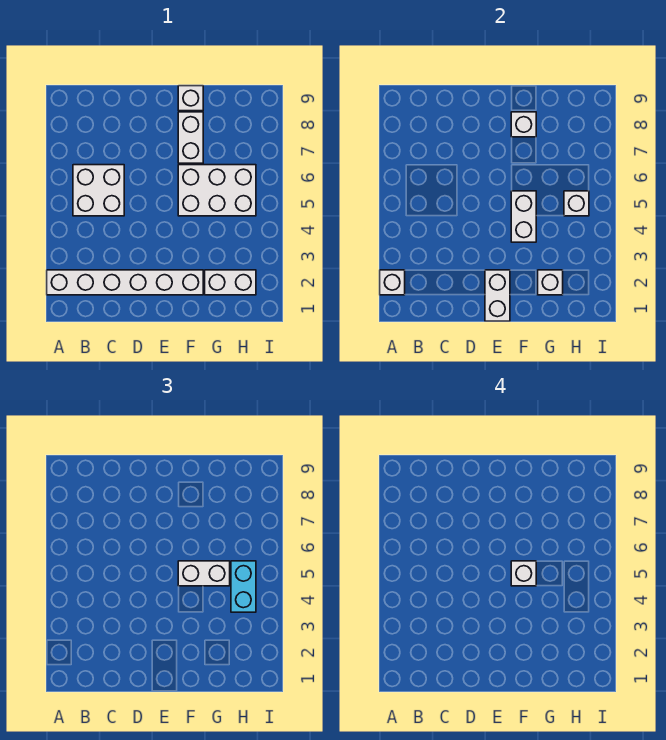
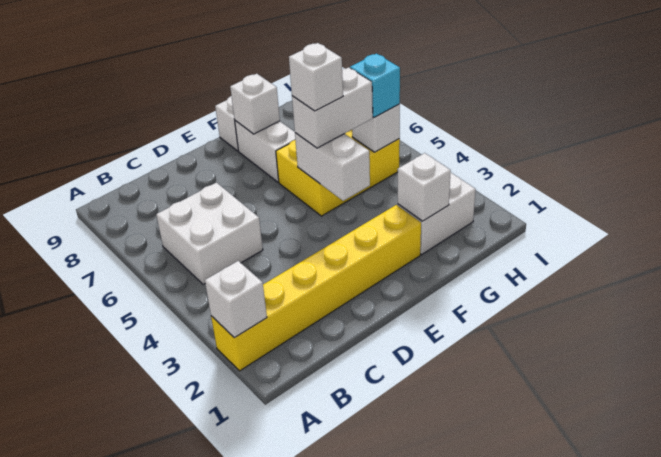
white 1x6 brick [47,270,203,295] -> yellow 1x6 brick [211,205,421,371]
white 1x2 brick [485,270,510,321] -> none
white 2x3 brick [178,165,256,216] -> yellow 2x3 brick [276,130,400,216]
cyan 1x2 brick [231,561,256,612] -> cyan 1x1 brick [350,54,400,118]

